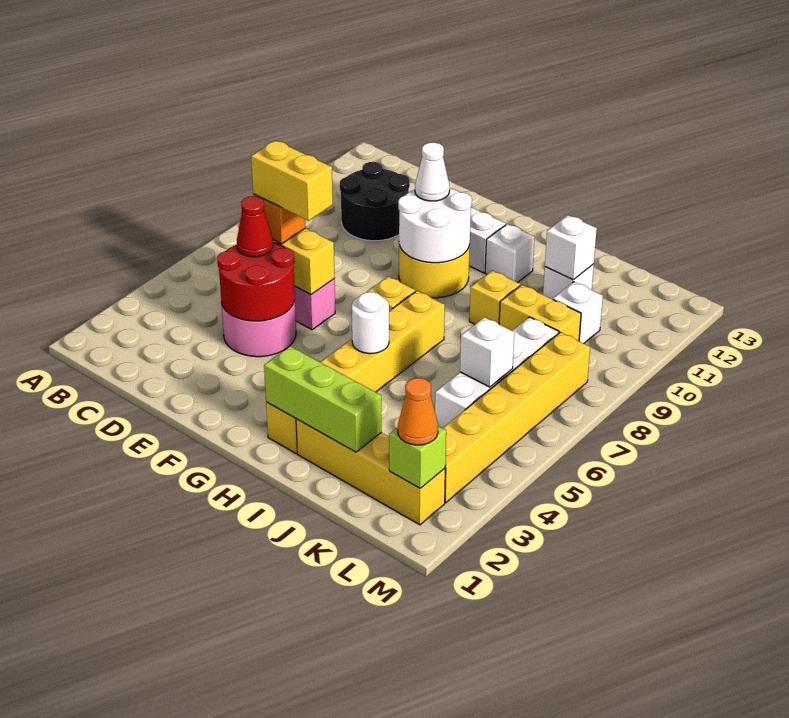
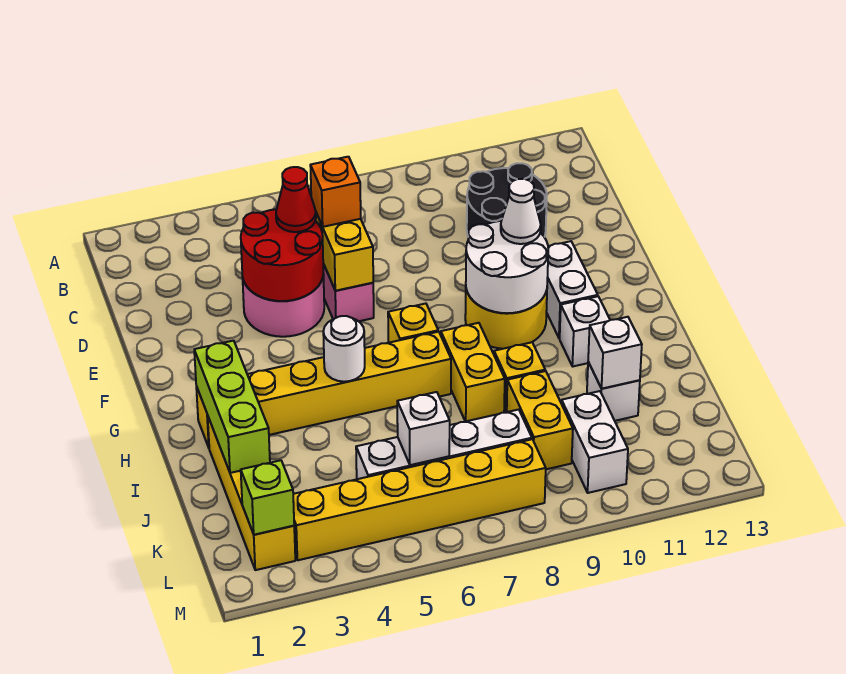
yellow 1x2 brick [251,141,333,221] -> yellow 1x2 brick moved to [441,323,505,421]
white 1x1 brick [553,282,603,343] -> white 1x2 brick [561,391,628,493]
orange 1x1 cone [398,378,438,445] -> none

